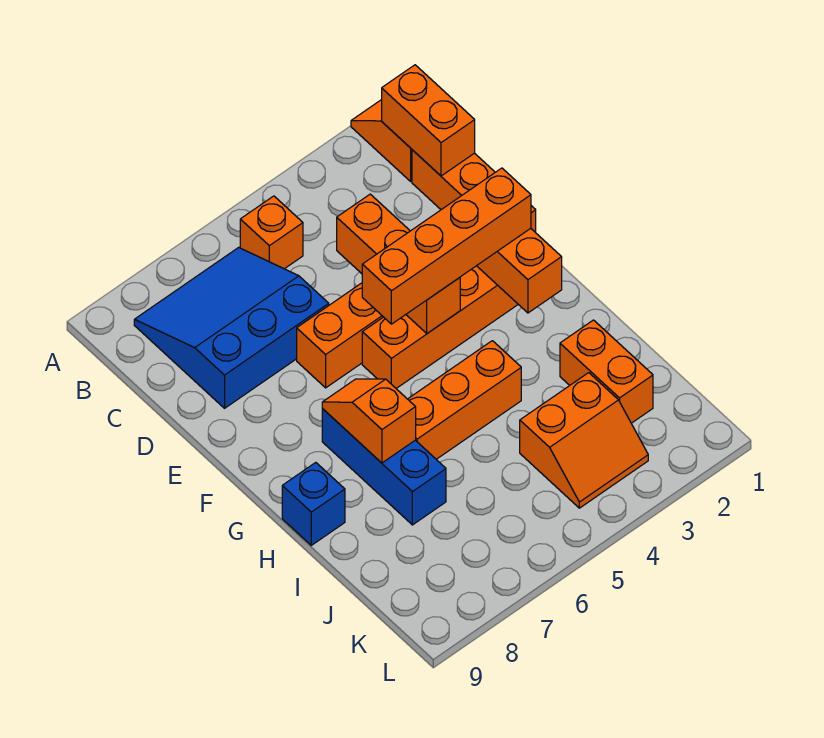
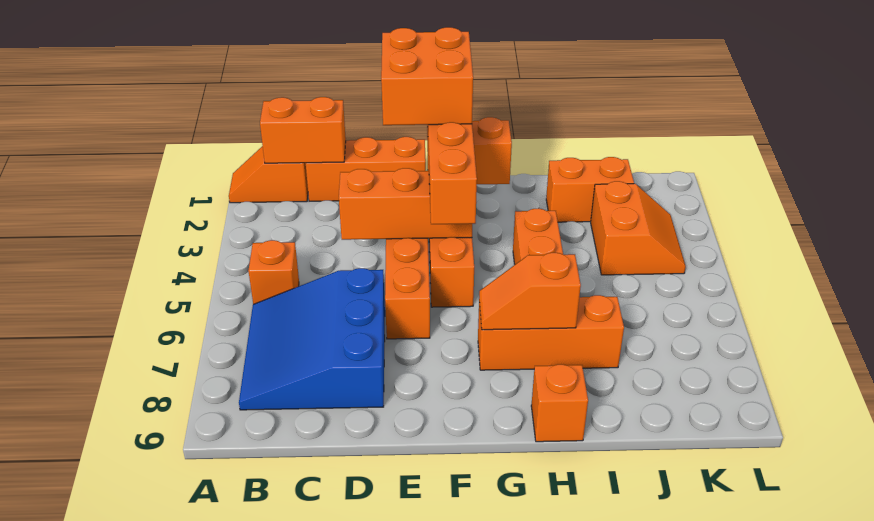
none -> orange 2x2 brick [381,27,473,125]
blue 1x3 brick [322,409,446,525] -> orange 1x3 brick [478,295,624,370]
blue 1x1 brick [282,462,345,545] -> orange 1x1 brick [531,364,588,442]

